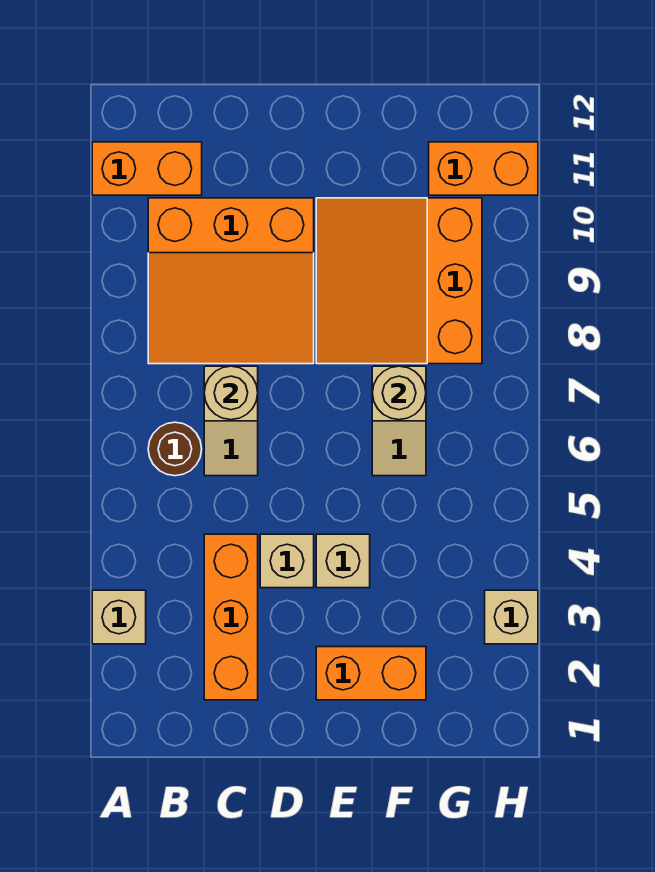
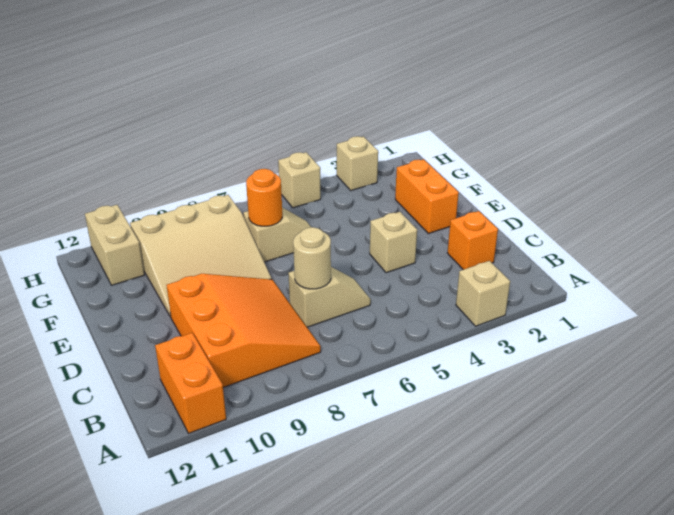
brown 1x1 round brick [148,422,202,476] -> none
orange 1x3 brick [204,534,258,700] -> orange 1x1 brick [448,211,498,270]
tan 1x1 brick [316,534,370,588] -> tan 1x1 brick moved to [278,152,321,208]
orange 3x3 slope [316,198,482,364] -> tan 3x3 slope [130,195,272,317]
tan 1x1 round brick [373,366,426,420] -> orange 1x1 round brick [246,169,282,226]
orange 1x2 brick [429,142,538,195] -> tan 1x2 brick [85,205,144,285]

